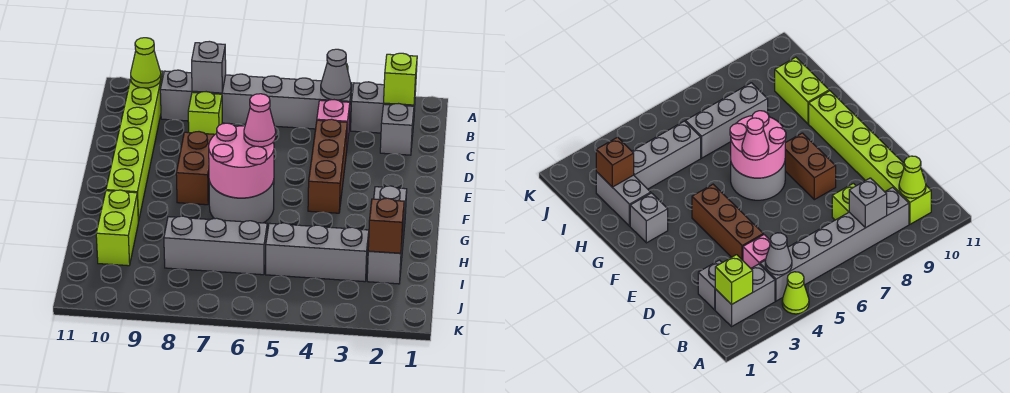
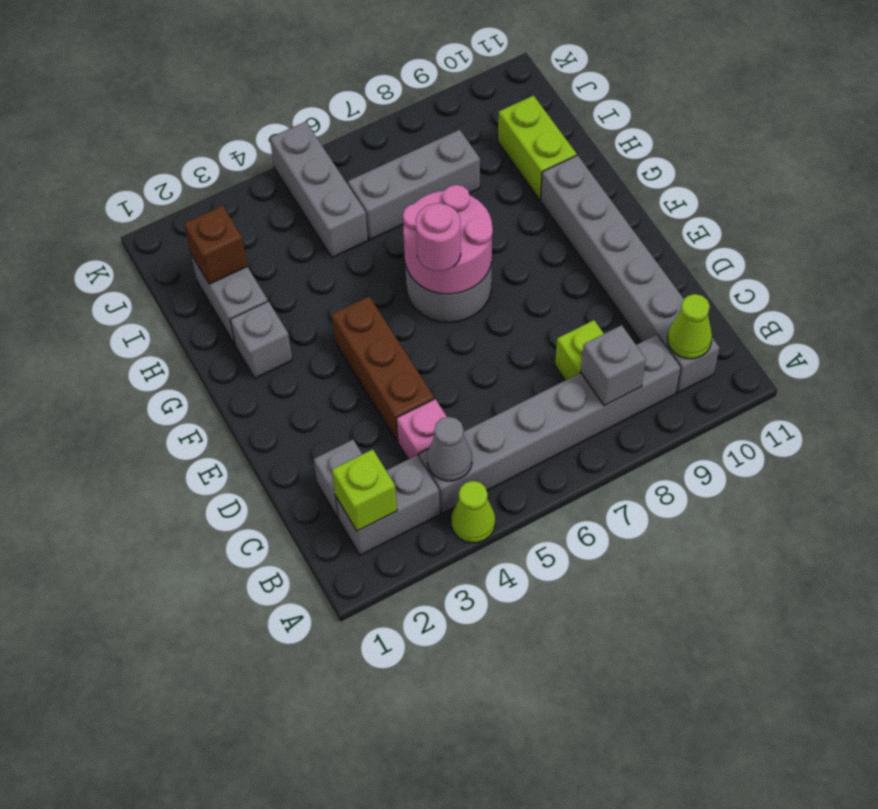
lime 1x6 brick [106,71,163,221] -> grey 1x6 brick [541,155,719,393]
brown 1x2 brick [176,132,215,205] -> none
pink 1x1 cone [244,94,276,147] -> pink 1x1 round brick [416,203,461,271]
grey 1x3 brick [266,223,369,282] -> grey 1x3 brick turned to [270,122,368,258]

